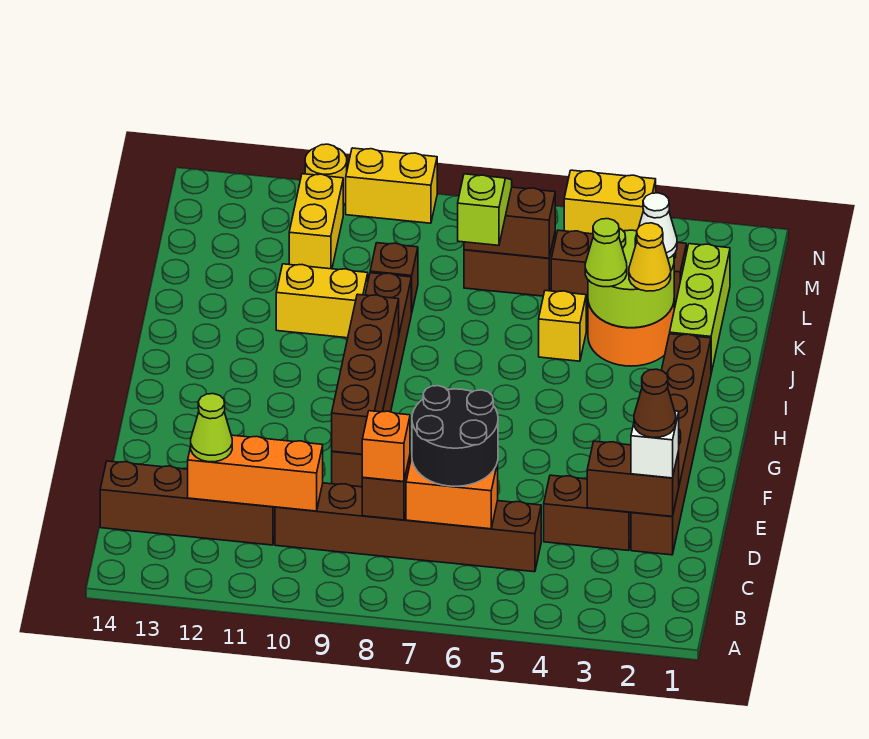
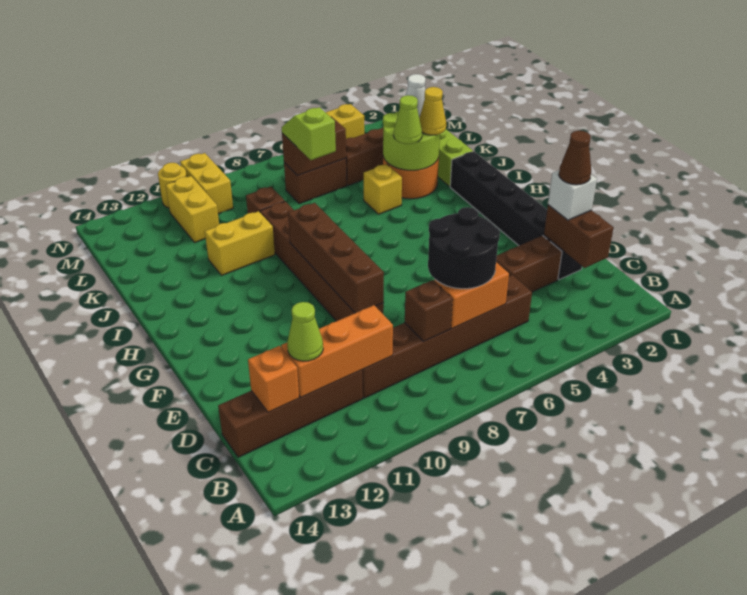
orange 1x1 brick [362,411,410,482] -> orange 1x1 brick moved to [248,346,299,412]
brown 1x6 brick [631,334,711,555] -> black 1x6 brick [450,151,582,280]
brown 1x2 brick [587,441,679,517] -> brown 1x2 brick turned to [544,205,614,268]
yellow 1x2 brick [346,148,437,223] -> yellow 1x2 brick turned to [180,153,233,214]

